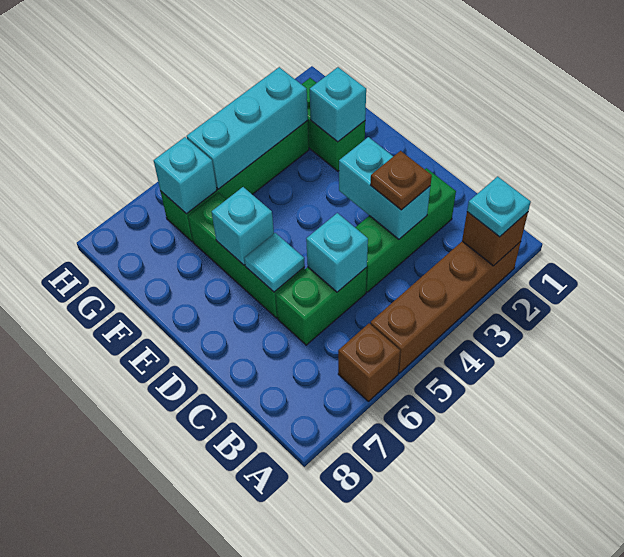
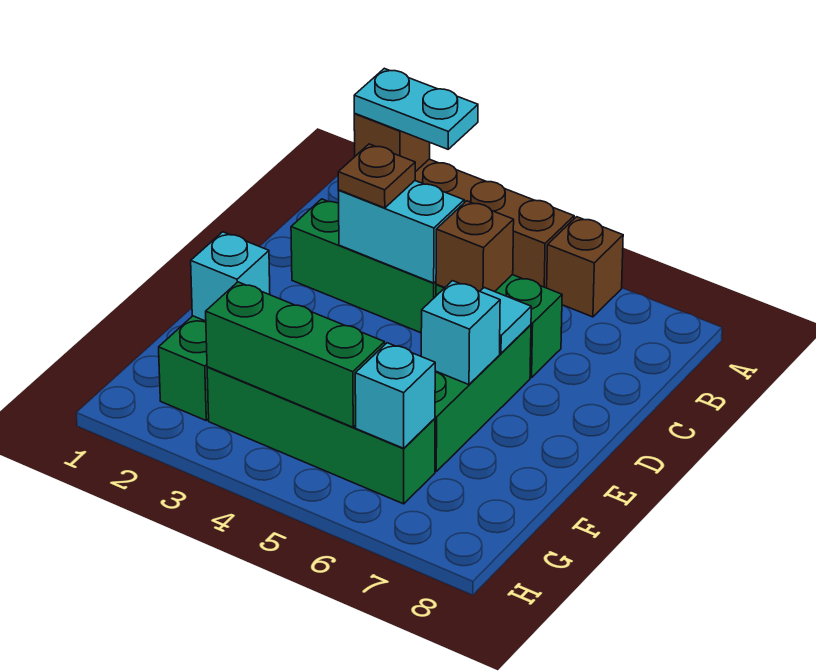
cyan 1x1 plate [467,176,531,237] -> cyan 1x2 plate [354,68,478,149]
cyan 1x2 brick [339,137,430,239] -> cyan 1x2 brick turned to [338,181,464,283]
cyan 1x1 brick [306,213,368,292] -> brown 1x1 brick [436,201,514,292]
cyan 1x3 brick [187,67,308,189] -> green 1x3 brick [206,282,385,427]

